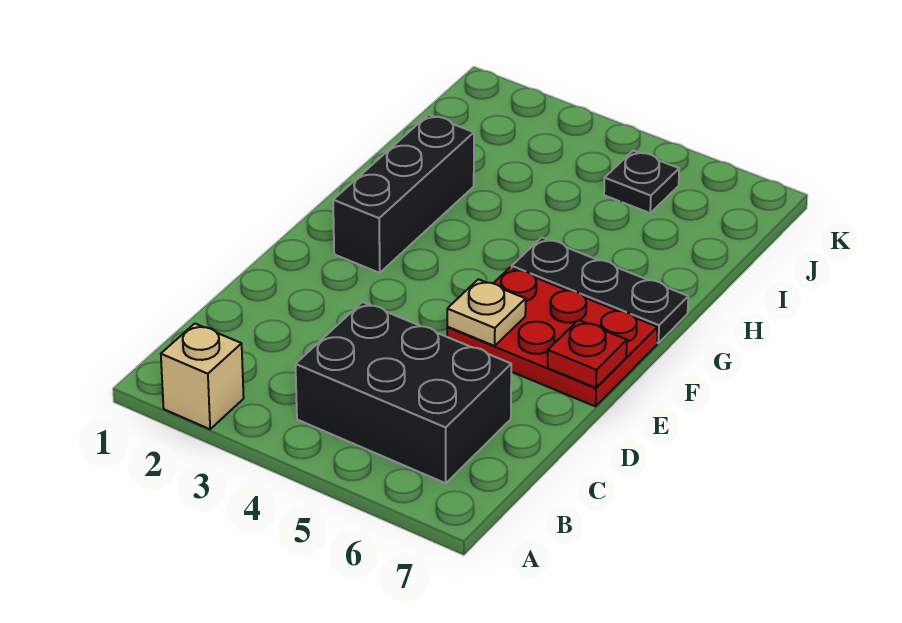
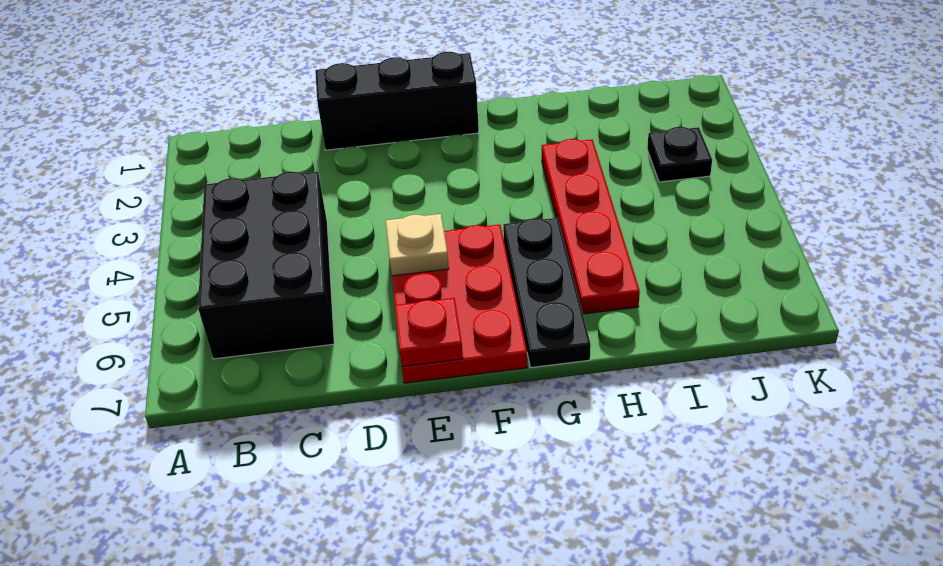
tan 1x1 brick [161,324,244,429] -> none
black 1x3 brick [333,115,474,273] -> black 1x3 brick moved to [315,52,479,150]
none -> red 1x4 plate [542,139,640,314]
black 1x1 plate [604,151,679,213] -> black 1x1 plate moved to [647,127,712,182]

